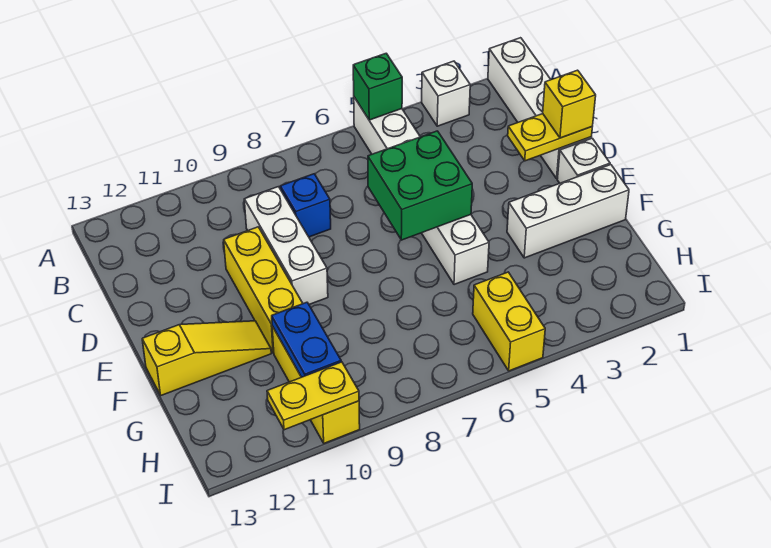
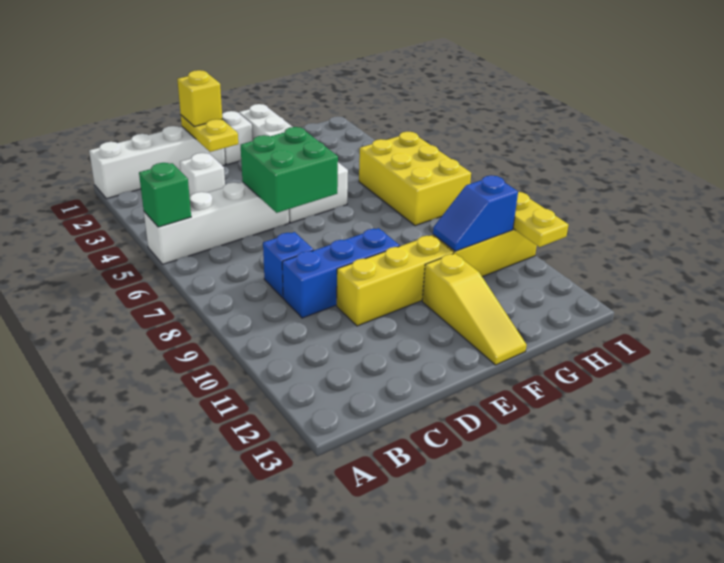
white 1x1 brick [422,61,470,126] -> white 1x1 brick moved to [180,153,225,197]
white 1x3 brick [244,187,328,304] -> blue 1x3 brick [282,228,400,318]
yellow 1x3 slope [142,321,271,395] -> yellow 1x3 slope turned to [422,253,527,365]
blue 1x2 plate [272,302,341,377] -> blue 1x2 slope [433,175,518,251]
yellow 1x2 brick [473,272,545,371] -> yellow 2x3 brick [359,132,471,226]

